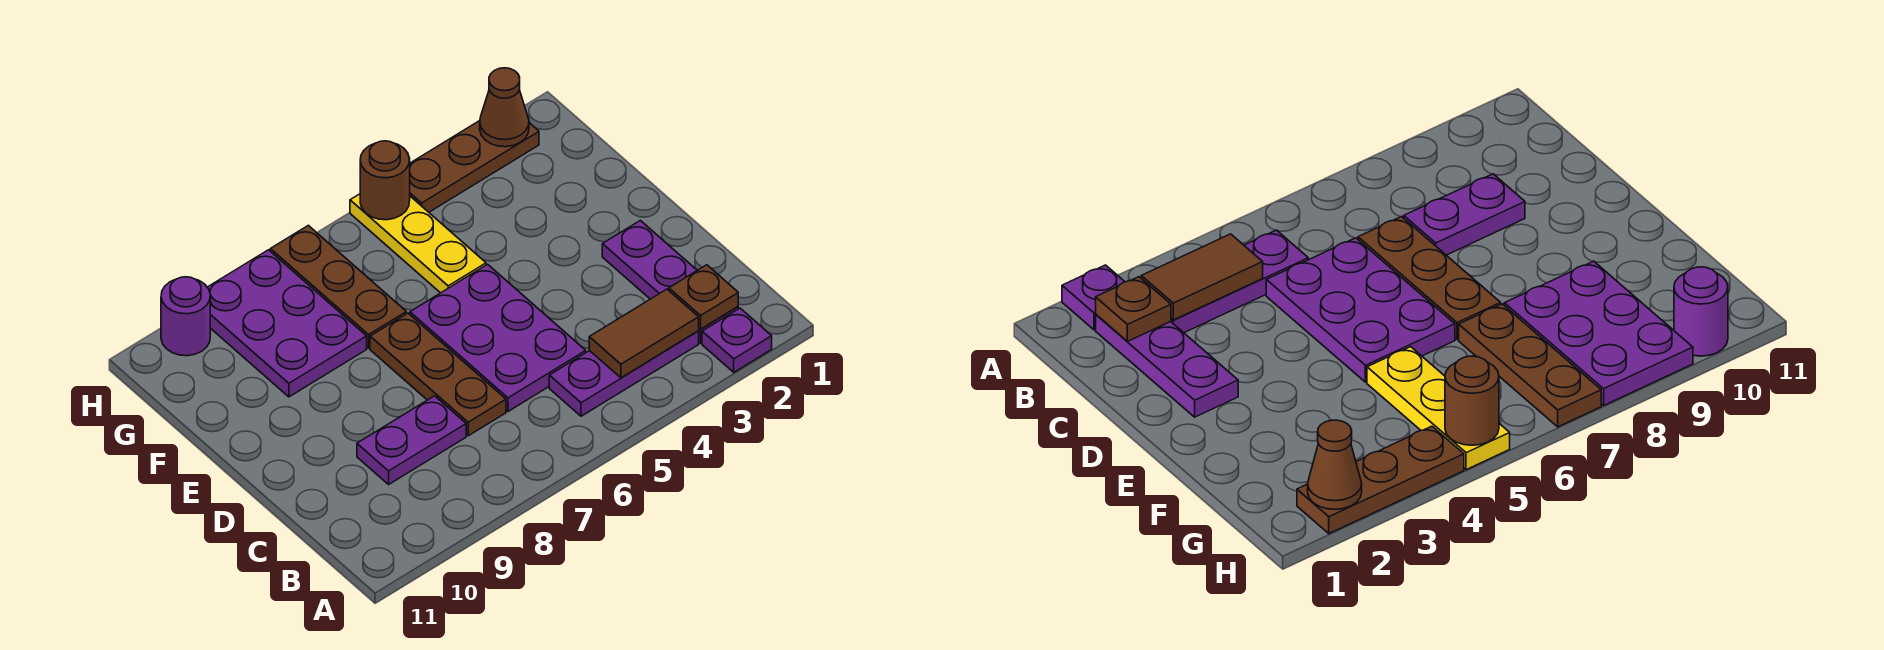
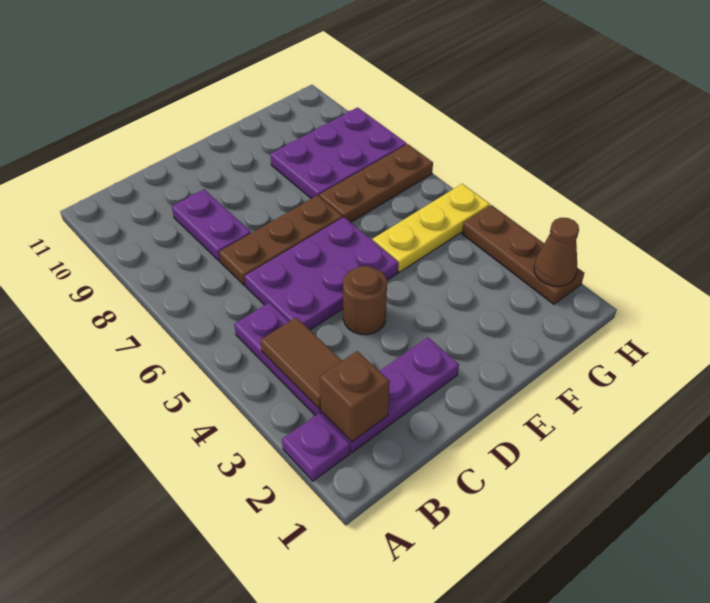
brown 1x1 plate [669,265,738,329] -> brown 1x1 brick [320,351,390,442]
brown 1x1 round brick [360,141,410,220] -> brown 1x1 round brick moved to [343,266,387,335]
purple 1x1 round brick [161,277,210,356] -> none

